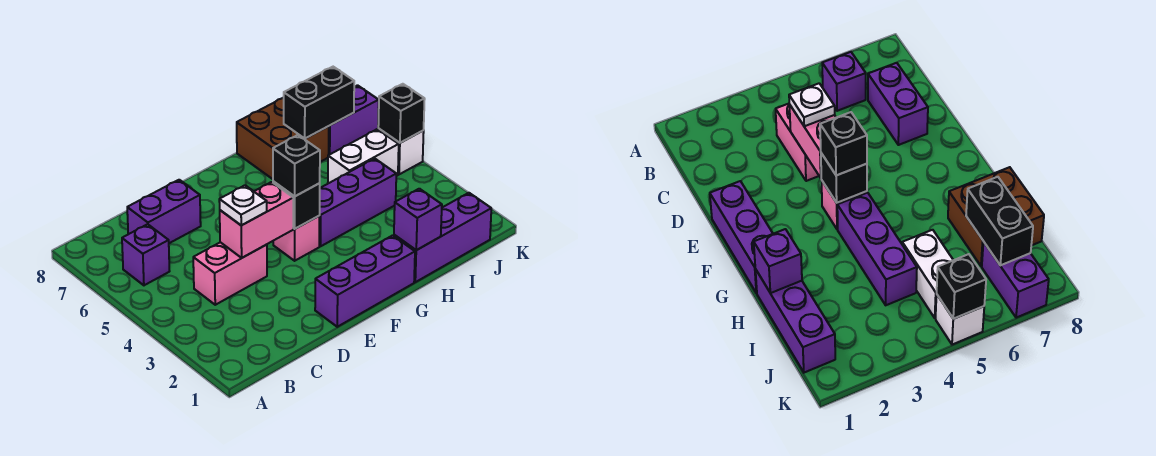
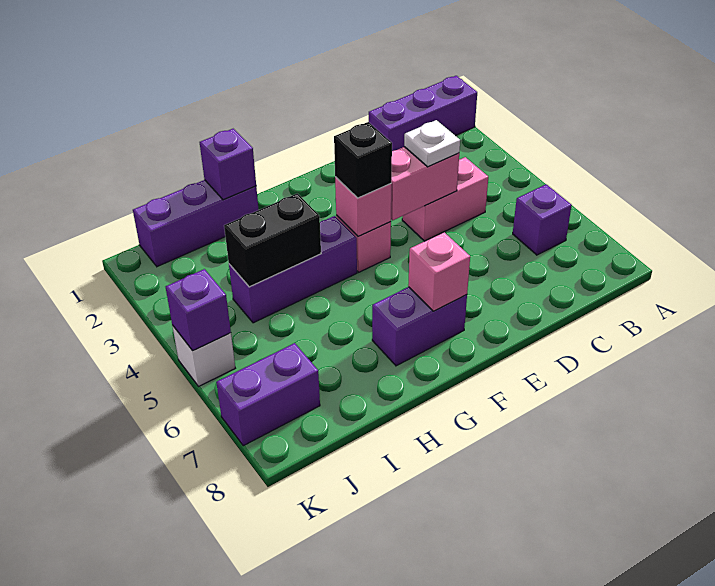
purple 1x2 brick [127,180,201,243] -> purple 1x2 brick moved to [372,287,467,366]
purple 1x3 brick [315,235,415,327] -> purple 1x3 brick moved to [369,76,477,151]
black 1x1 brick [273,181,320,229] -> pink 1x1 brick [335,177,391,236]
none -> pink 1x1 brick [408,232,470,311]
brown 2x2 brick [237,98,329,179] -> none
white 1x2 brick [328,129,399,183] -> none
black 1x2 brick [284,67,354,138] -> black 1x2 brick moved to [224,193,321,287]
black 1x1 brick [378,84,425,143] -> purple 1x1 brick [166,269,231,351]

